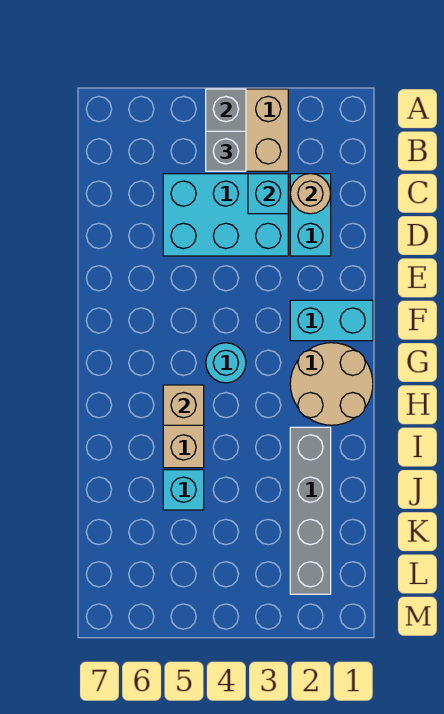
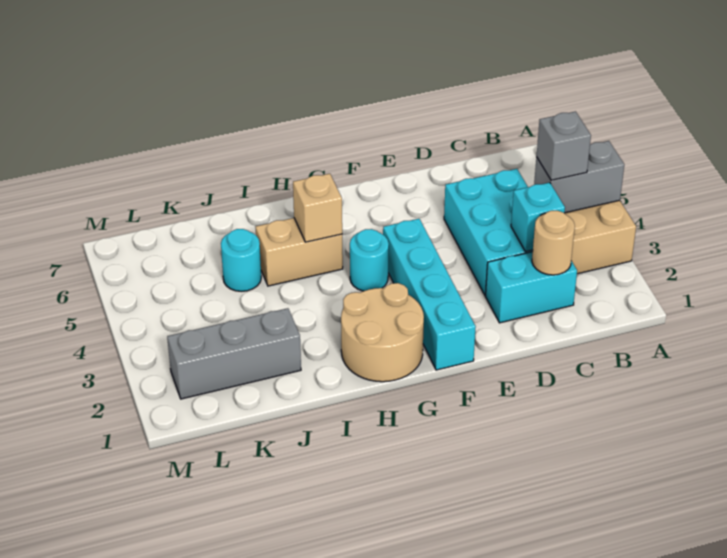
cyan 1x2 brick [290,300,373,341] -> cyan 1x4 brick [383,219,476,370]
grey 1x4 brick [290,427,331,594] -> grey 1x3 brick [167,308,301,399]
cyan 1x1 brick [163,470,204,510] -> cyan 1x1 round brick [221,229,261,291]

